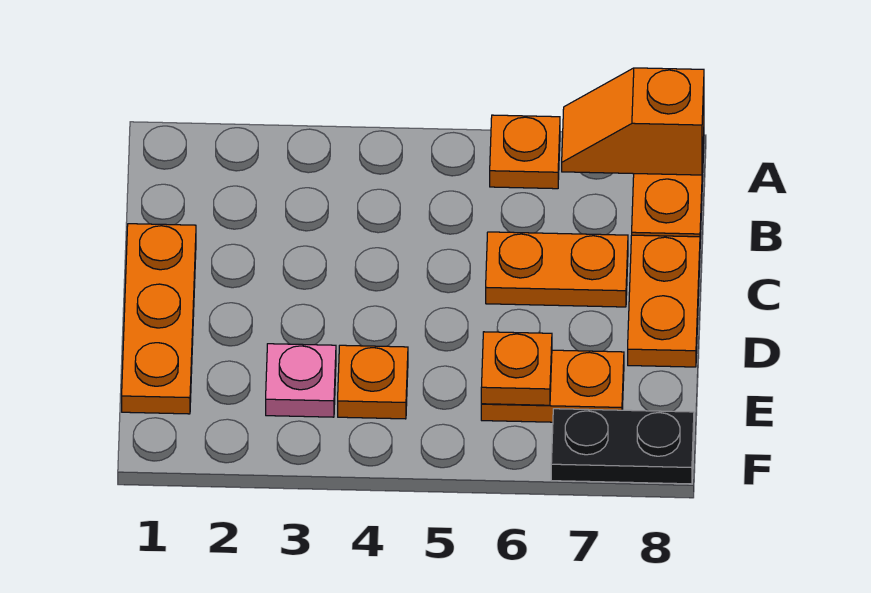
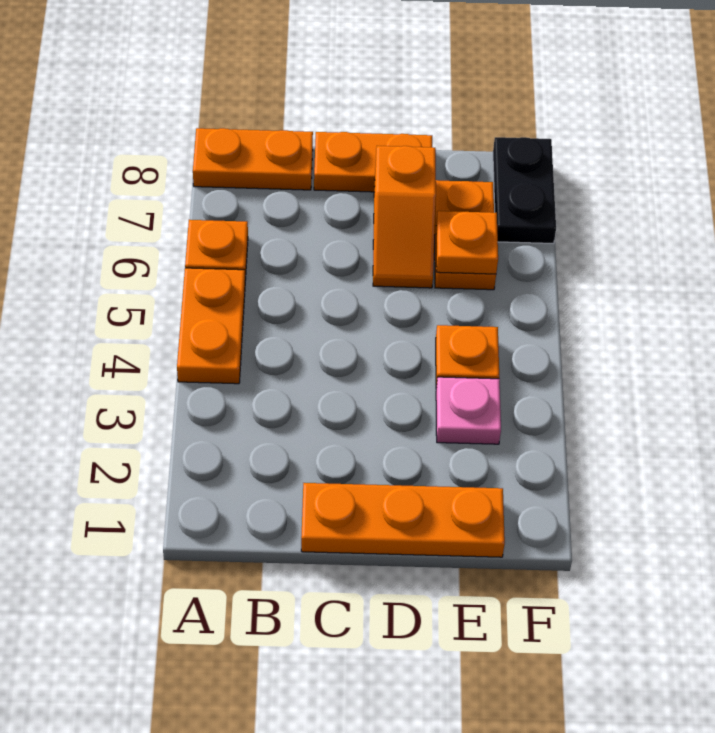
orange 1x2 slope [562,68,704,175] -> orange 1x2 slope moved to [373,146,436,288]
orange 1x2 plate [486,232,628,307] -> orange 1x2 plate moved to [177,268,245,384]

